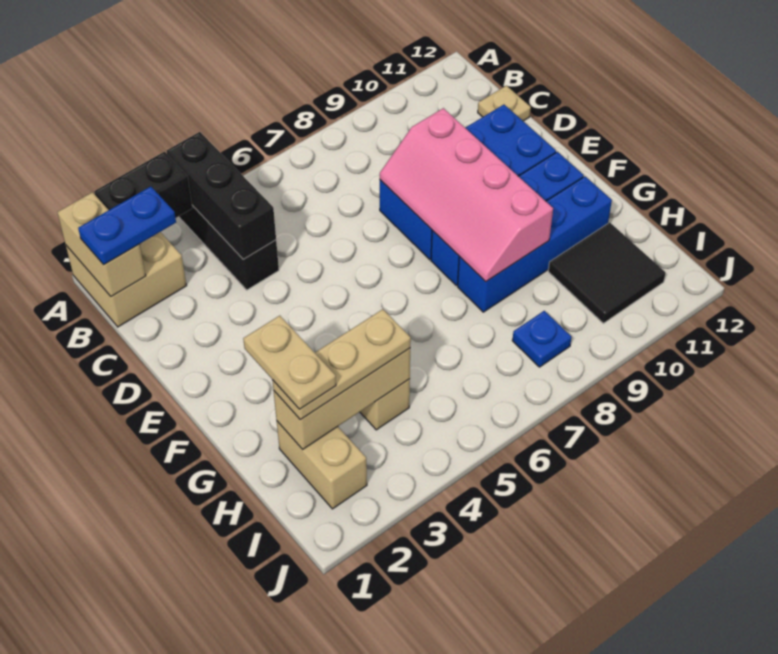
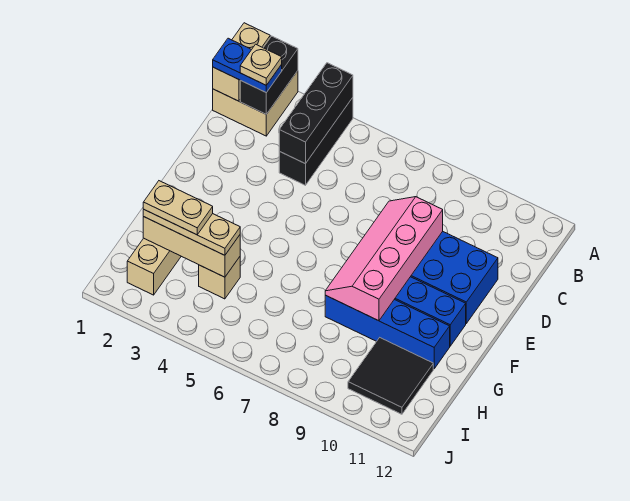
black 1x2 brick [94,152,192,218] -> black 1x2 brick turned to [240,36,298,114]
tan 1x1 plate [478,86,531,121] -> tan 1x1 plate moved to [240,44,282,85]
tan 1x2 plate [243,316,336,409] -> tan 1x2 plate turned to [143,181,213,235]
blue 1x1 plate [512,311,572,367] -> none

